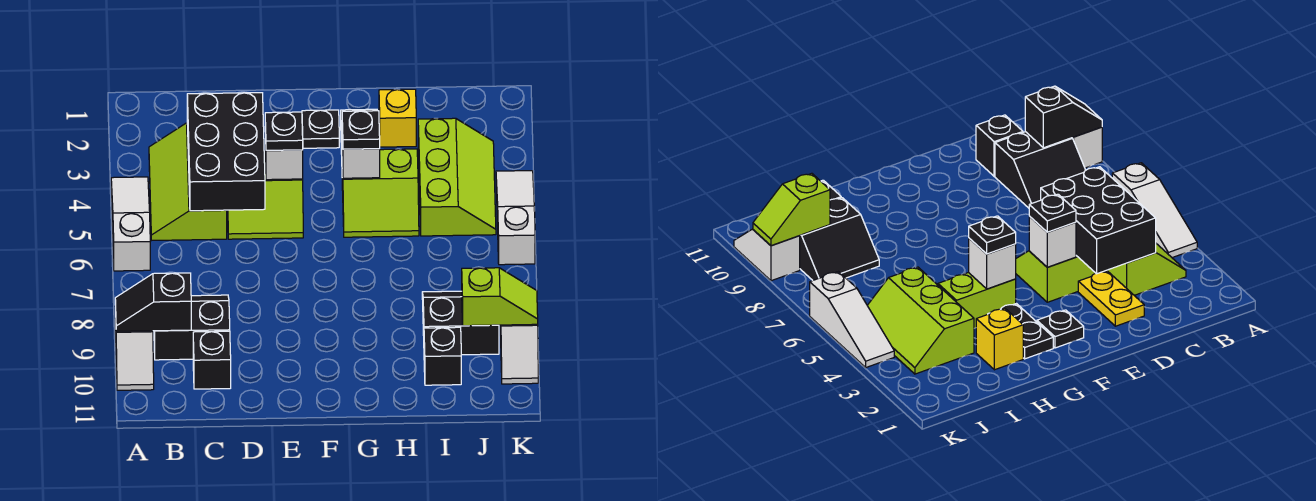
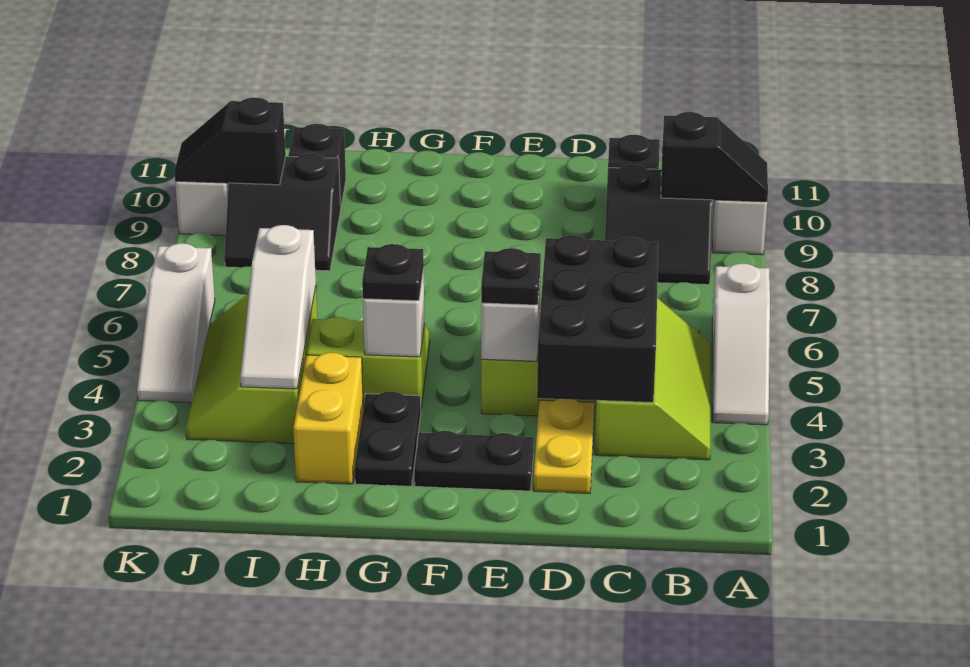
black 1x1 plate [302,110,339,148] -> black 1x2 plate [414,431,534,491]
yellow 1x1 brick [379,89,416,147] -> yellow 1x2 brick [293,353,363,484]
none -> white 1x3 slope [240,225,316,389]
lime 1x2 slope [462,268,538,326] -> black 1x2 slope [174,97,286,185]

